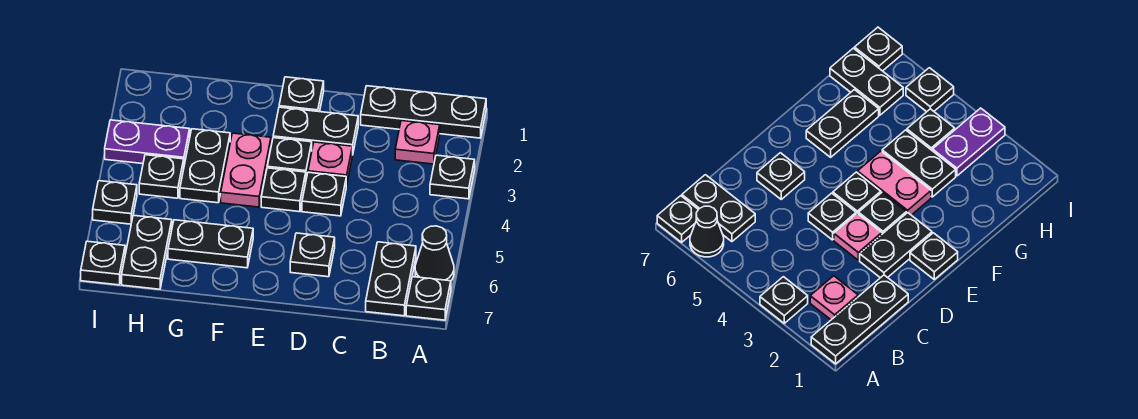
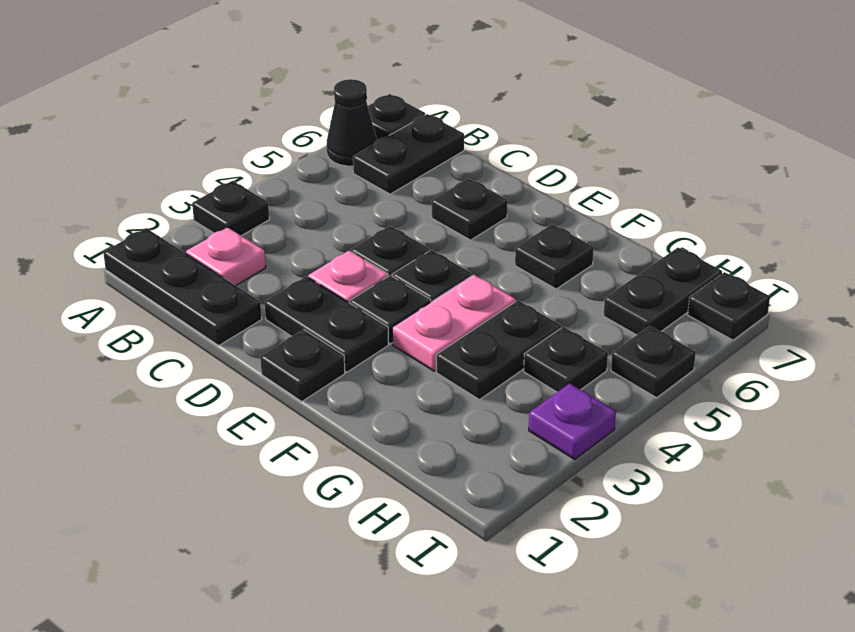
black 1x2 plate [168,220,253,268] -> black 1x1 plate [515,224,594,289]
purple 1x2 plate [105,120,190,165] -> purple 1x1 plate [529,383,616,459]

